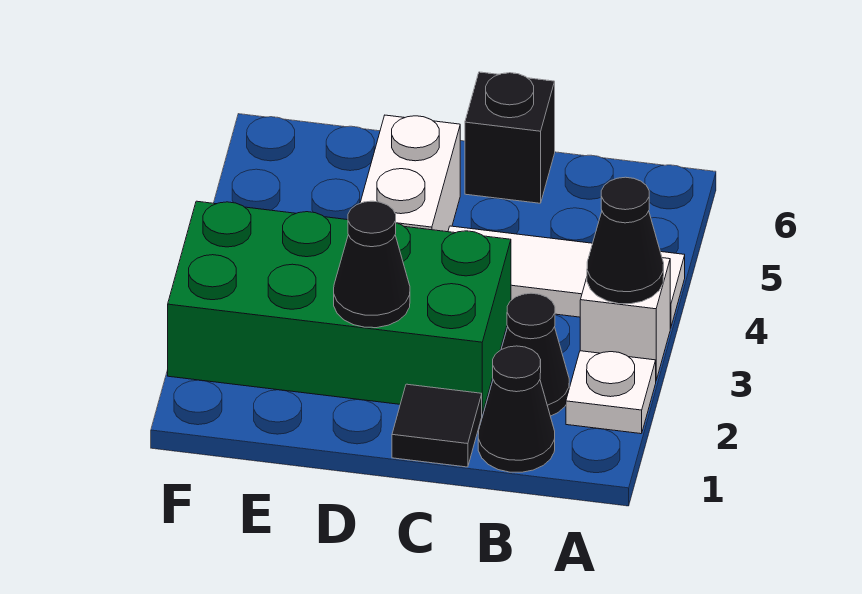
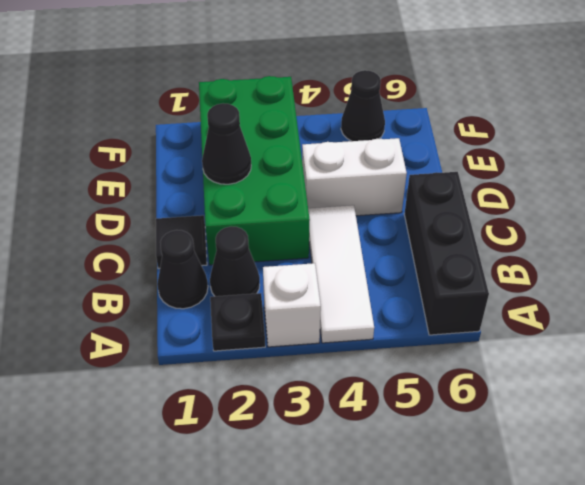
white 1x1 plate [566,351,656,434] -> black 1x1 plate [210,293,265,351]
black 1x1 cone [587,177,664,304] -> black 1x1 cone moved to [341,70,385,141]
black 1x1 brick [465,72,555,203] -> black 1x3 brick [404,172,489,335]

